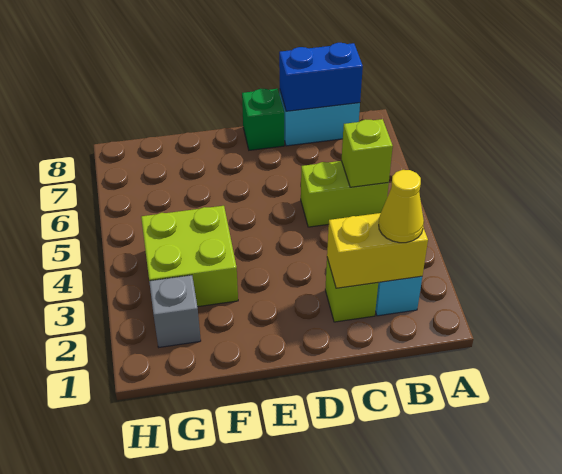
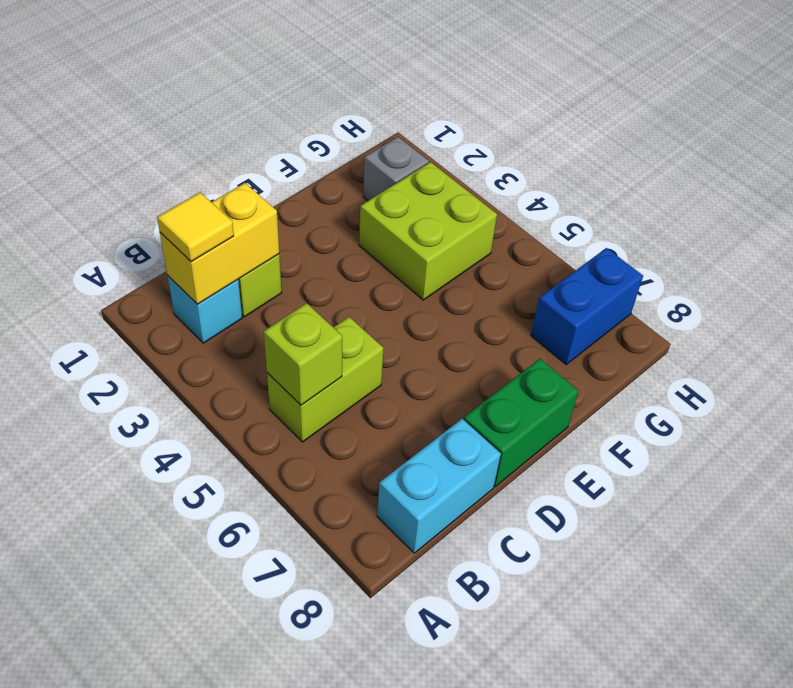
yellow 1x1 cone [379,170,424,243] -> yellow 1x1 tile [157,192,234,262]
blue 1x2 brick [279,43,363,111] -> blue 1x2 brick moved to [531,248,643,365]
green 1x1 brick [242,89,284,150] -> green 1x2 brick [464,359,579,487]

